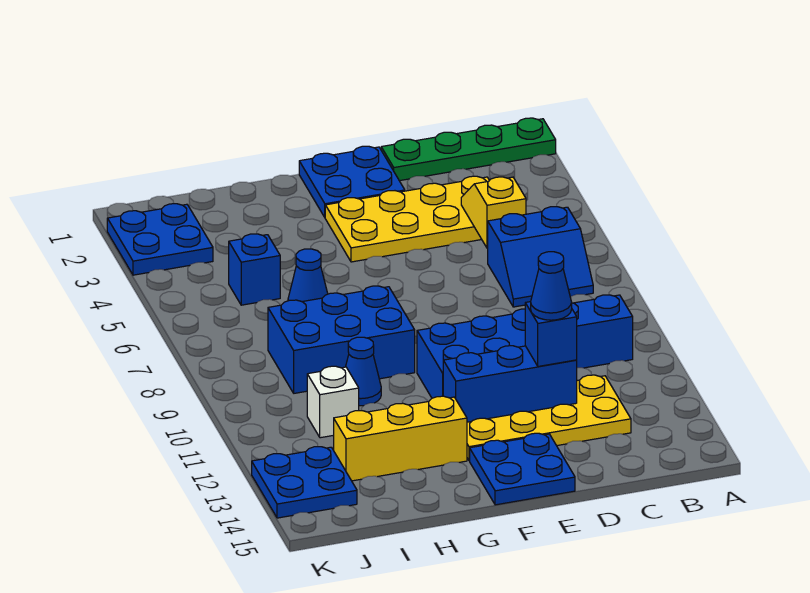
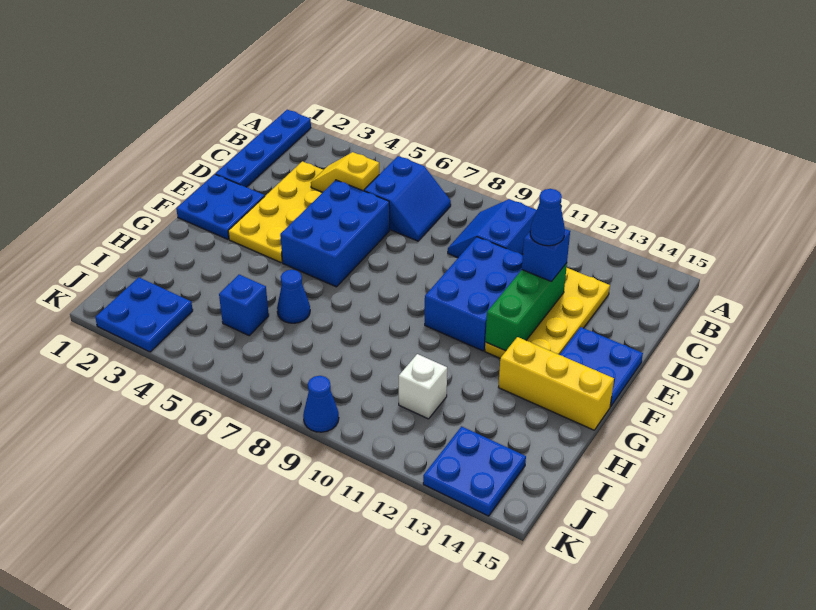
green 1x4 plate [381,118,556,181] -> blue 1x4 plate [215,110,311,187]
blue 1x3 brick [443,346,577,422] -> green 1x3 brick [485,263,567,351]
blue 2x3 brick [268,286,415,393] -> blue 2x3 brick moved to [280,180,390,287]
yellow 1x3 brick [334,396,467,481] -> yellow 1x3 brick turned to [498,337,614,430]
blue 1x1 cone [346,337,381,406] -> blue 1x1 cone moved to [303,376,339,432]

